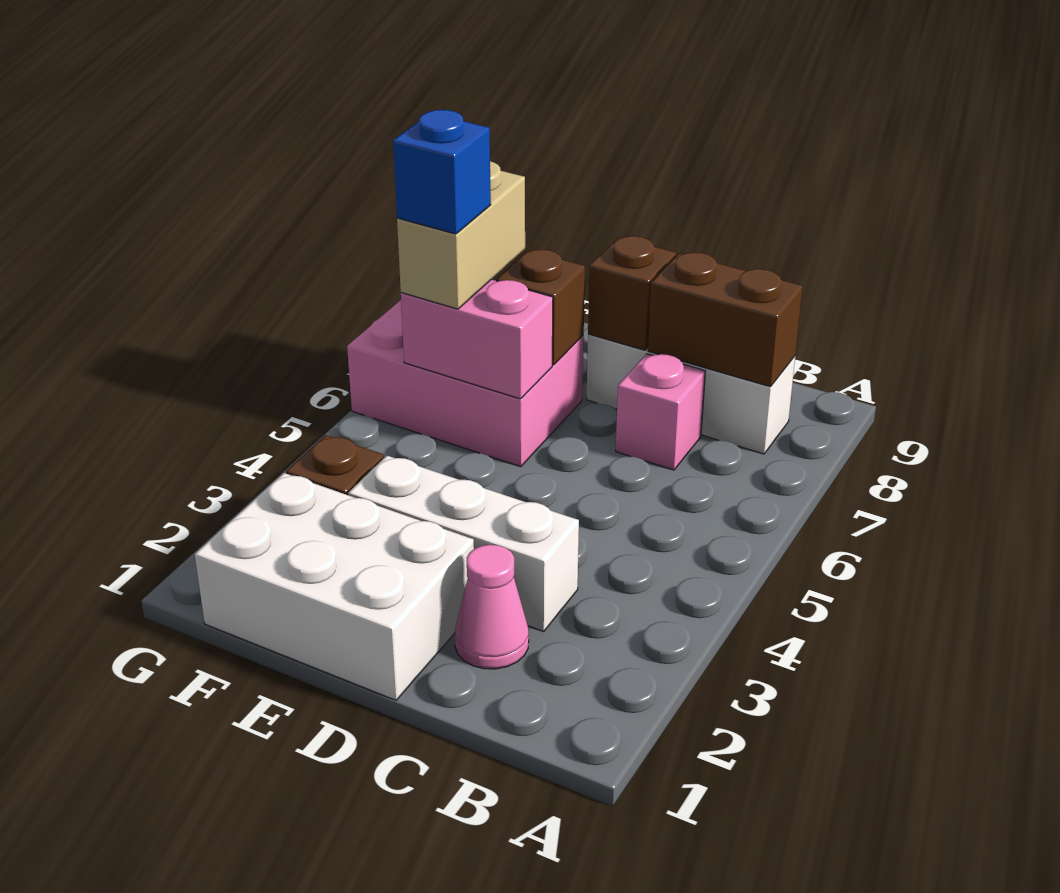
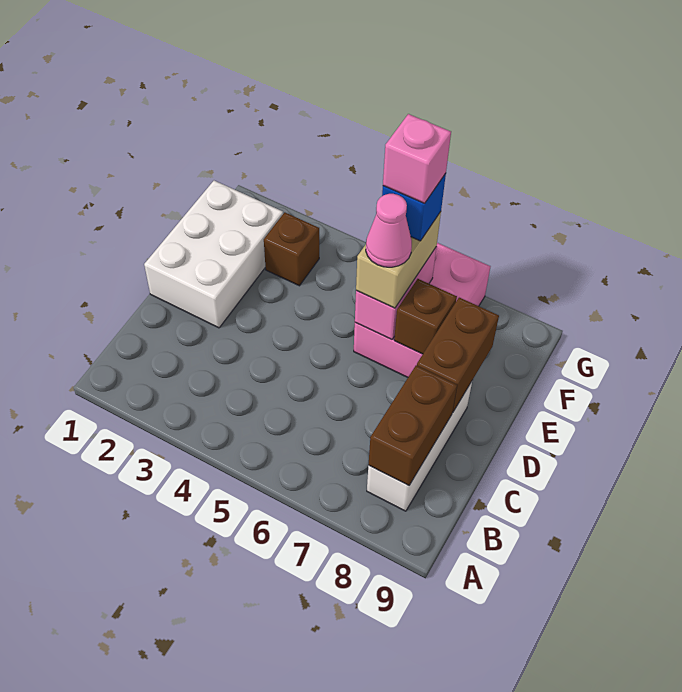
pink 1x1 cone [455,545,529,669] -> pink 1x1 cone moved to [366,194,412,267]
white 1x3 brick [348,456,579,631] -> none
pink 1x1 brick [616,354,705,470] -> pink 1x1 brick moved to [383,114,451,203]
brown 1x1 brick [588,236,676,350] -> brown 1x2 brick [417,298,499,412]
tan 1x2 brick [397,161,525,309] -> tan 1x2 brick turned to [356,212,441,308]

